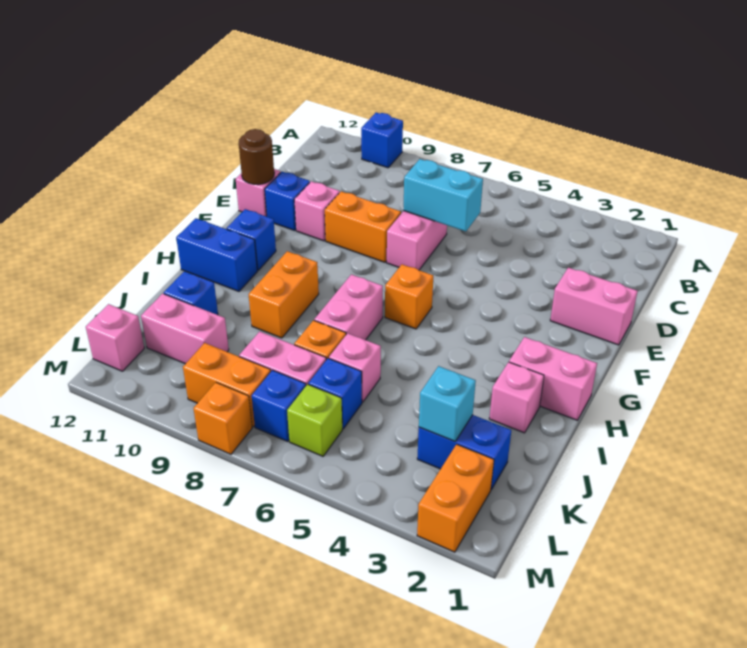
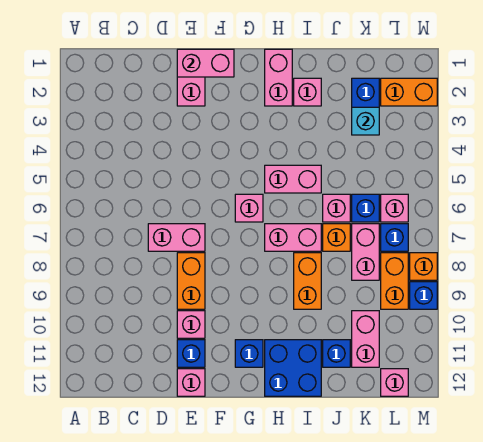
blue 1x1 brick [361,113,403,168] -> blue 1x1 brick moved to [410,282,437,309]
cyan 1x2 brick [403,159,483,231] -> none
none -> pink 1x2 brick [177,49,234,77]
brown 1x1 round brick [239,129,274,185] -> none
orange 1x1 brick [385,264,433,329] -> pink 1x1 brick [235,194,263,222]
none -> pink 1x2 brick [265,165,321,193]
orange 1x2 brick [249,251,319,338] -> orange 1x2 brick turned to [294,253,321,309]
blue 1x2 brick [176,218,257,291] -> blue 2x2 brick [265,340,321,396]
lime 1x1 brick [287,384,342,456] -> pink 1x1 brick [381,194,408,222]

